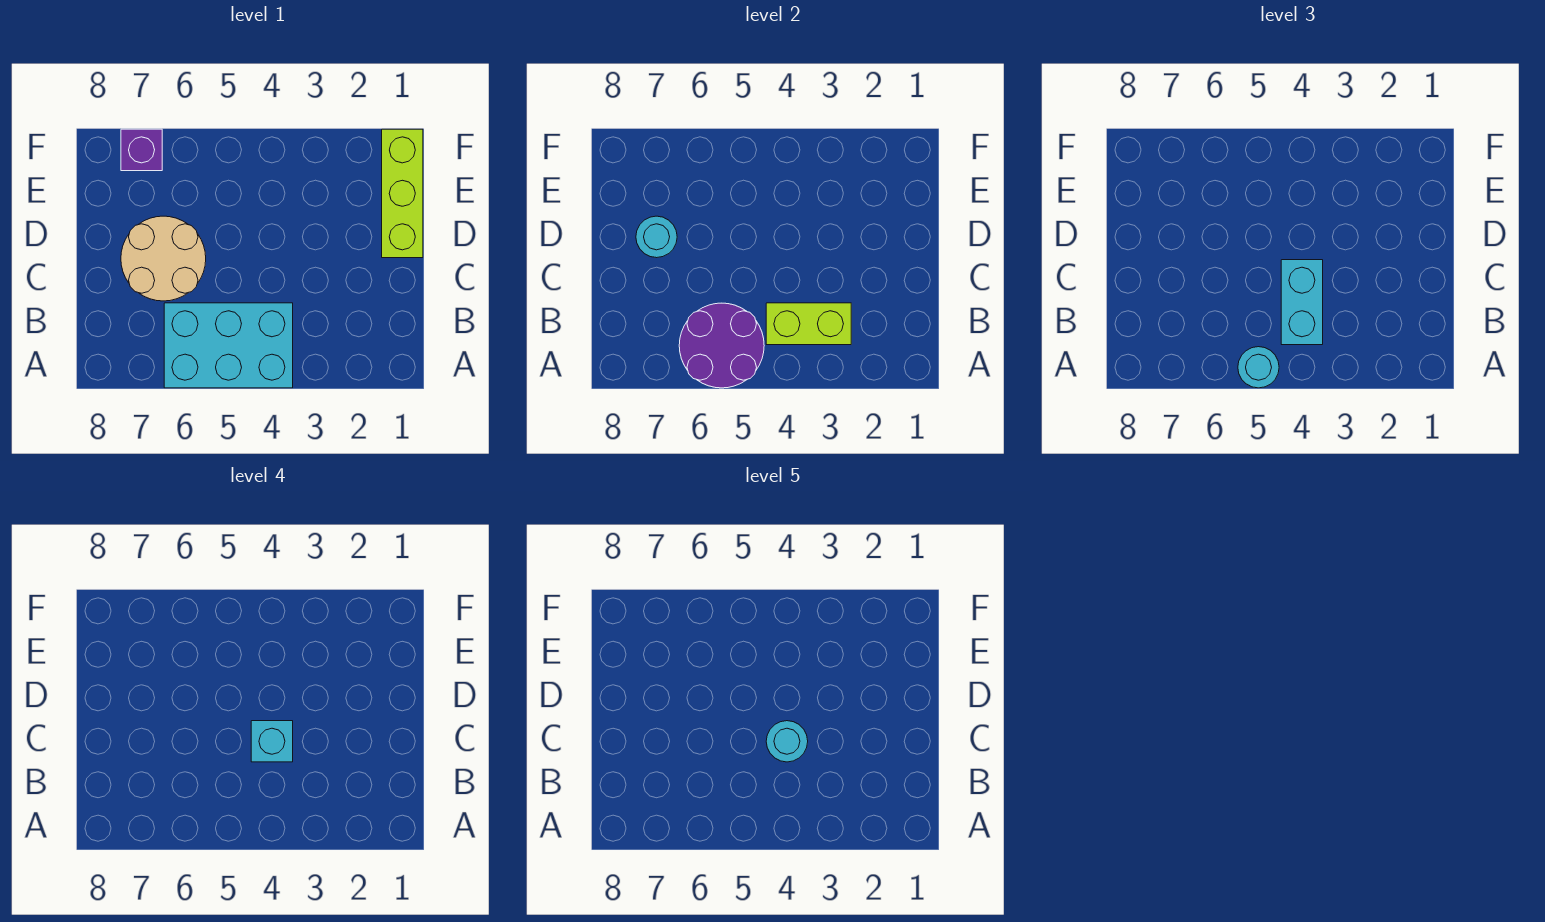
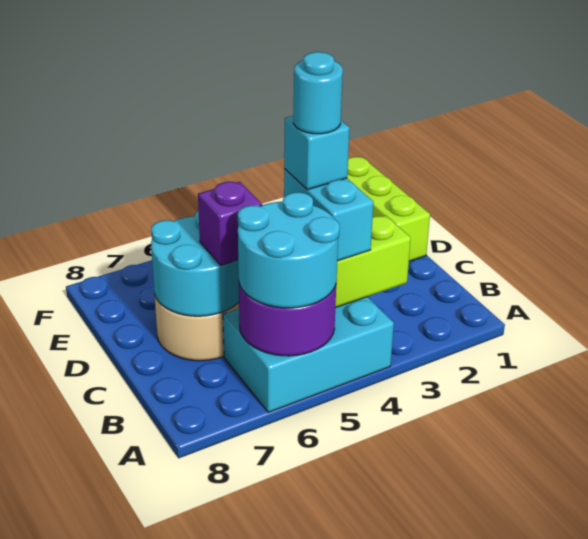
cyan 1x1 round brick [1238,347,1279,388] -> cyan 2x2 round brick [238,192,340,308]
cyan 1x1 round brick [636,216,677,258] -> cyan 2x2 round brick [151,211,239,316]
purple 1x1 brick [121,129,162,171] -> purple 1x1 brick moved to [198,182,262,265]

